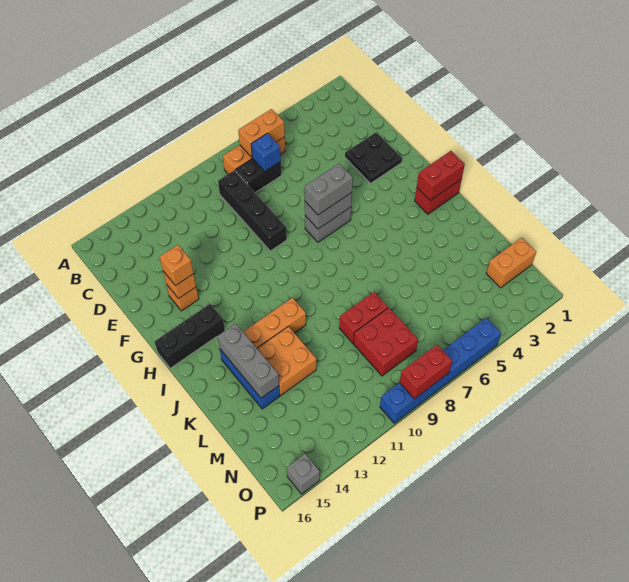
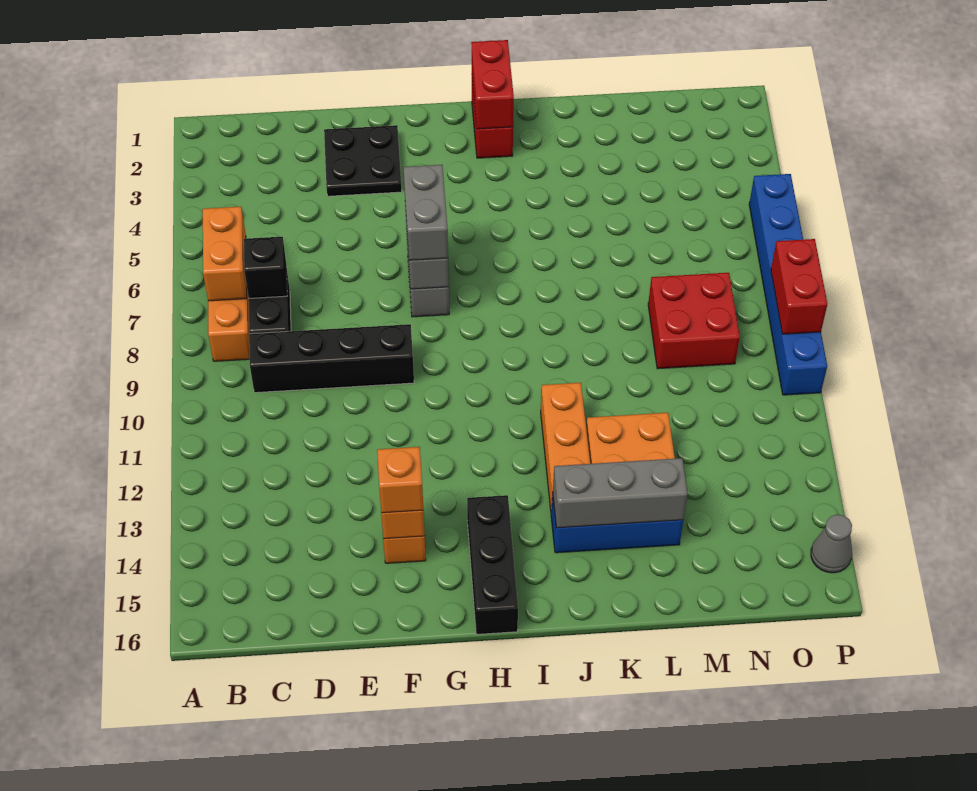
blue 1x1 brick [251,133,281,172] -> black 1x1 brick [244,237,287,298]
red 1x2 brick [339,292,388,343] -> none
orange 1x2 brick [486,238,536,288] -> none
grey 1x1 brick [287,454,320,494] -> grey 1x1 cone [811,514,852,573]

